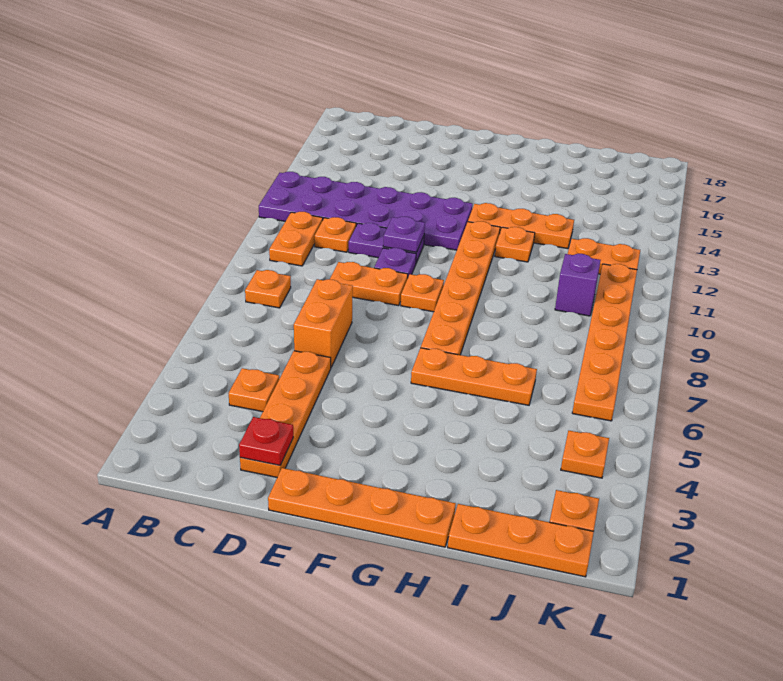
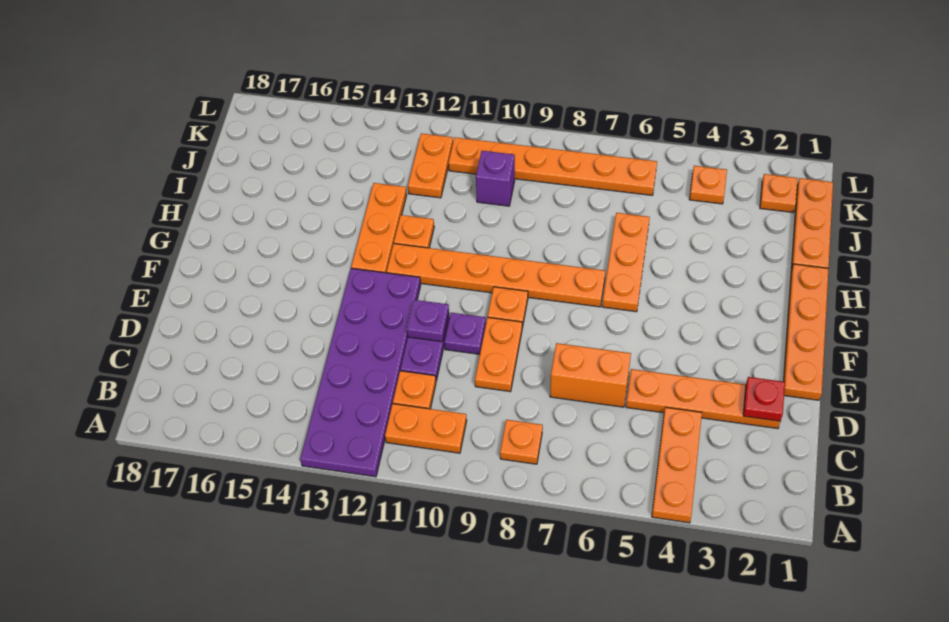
orange 1x1 plate [229,368,279,412] -> orange 1x3 plate [652,407,702,523]

